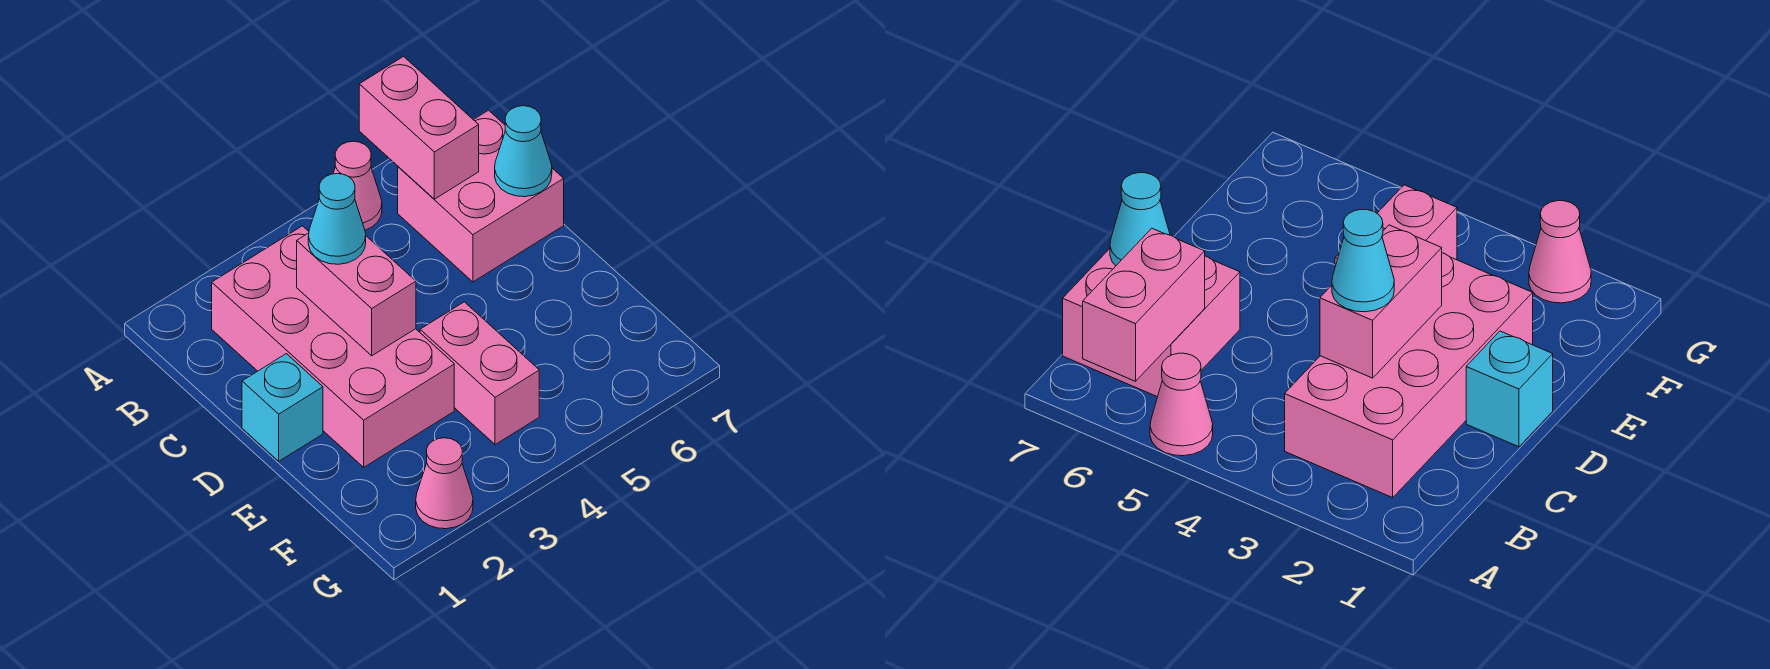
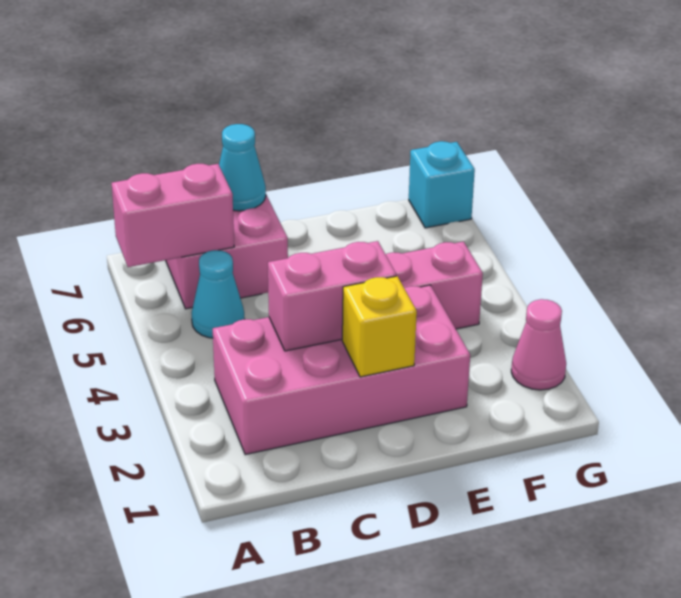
pink 1x1 cone [333,141,382,230] -> none
cyan 1x1 cone [308,174,366,264] -> cyan 1x1 cone moved to [192,250,245,338]
cyan 1x1 brick [242,354,323,461] -> cyan 1x1 brick moved to [409,141,475,228]
none -> yellow 1x1 brick [342,276,417,377]

